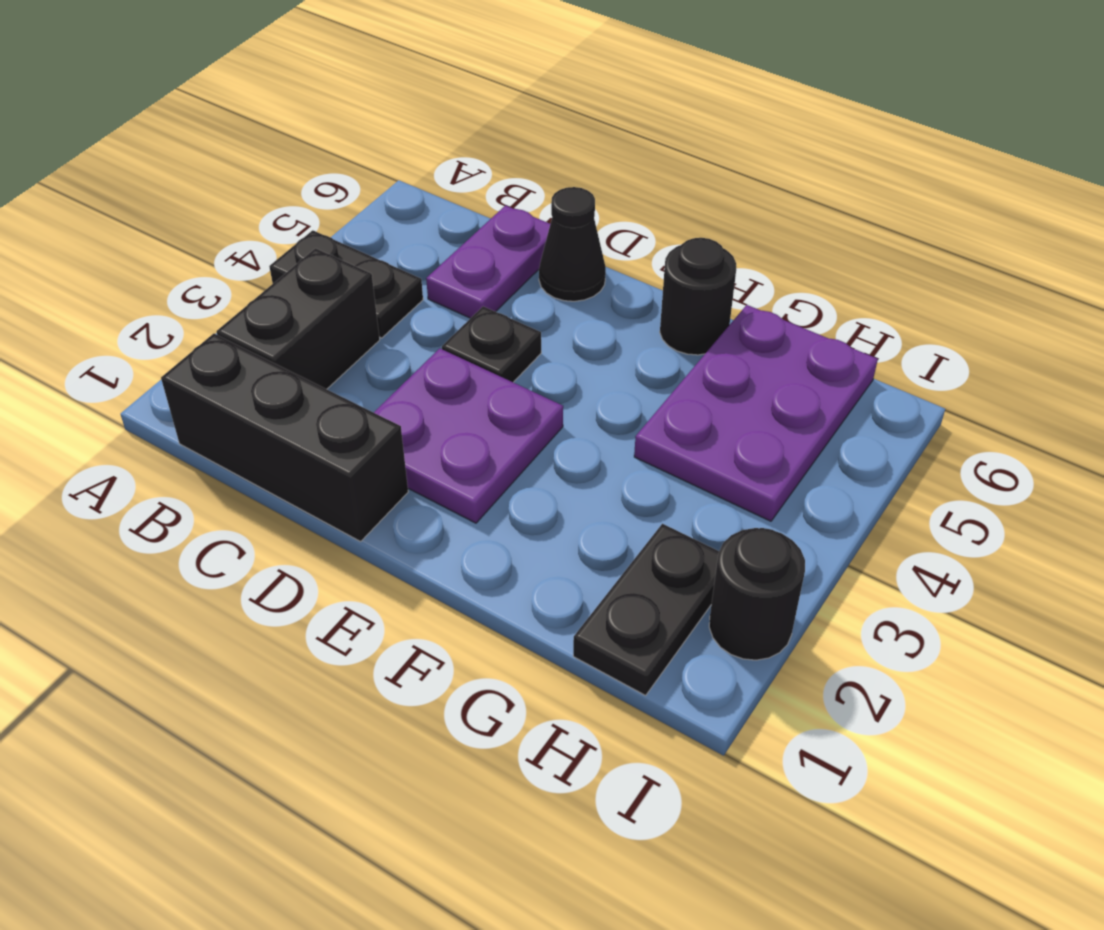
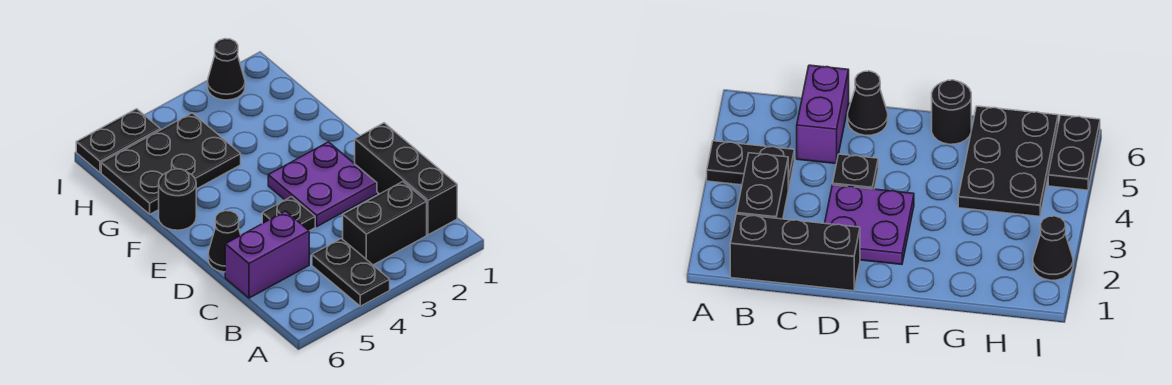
purple 1x2 plate [426,205,550,318] -> purple 1x2 brick [225,211,309,298]
purple 2x3 plate [634,305,878,521] -> black 2x3 plate [101,113,241,214]
black 1x2 plate [573,524,719,695] -> black 1x2 plate moved to [76,109,160,172]
black 1x1 round brick [709,528,805,660] -> black 1x1 cone [207,39,245,100]

